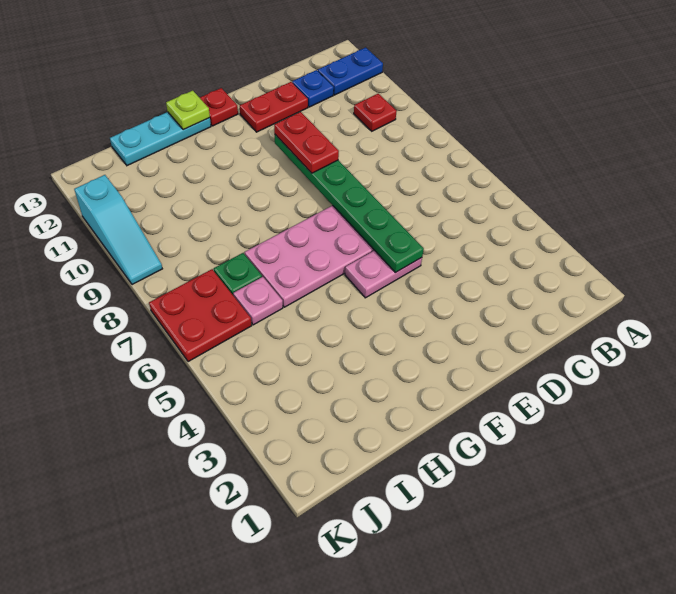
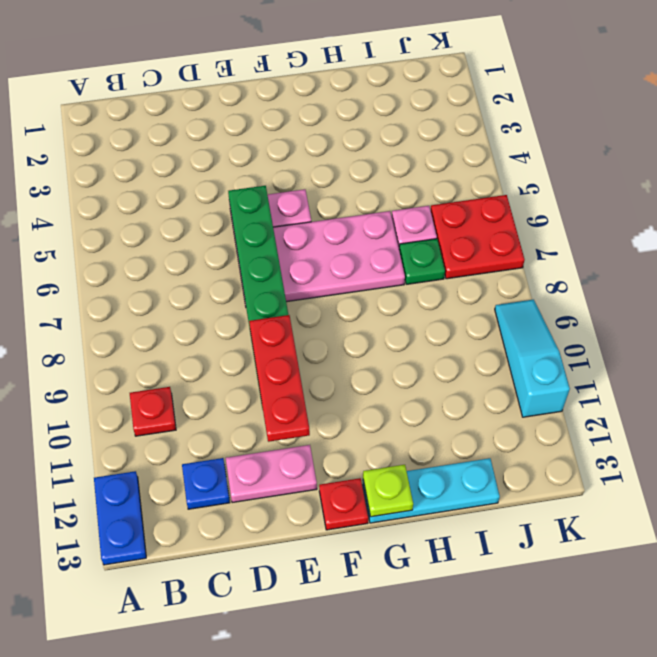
blue 1x2 plate [318,47,383,95] -> blue 1x2 plate turned to [94,471,146,565]
red 1x2 plate [240,82,308,132] -> pink 1x2 plate [226,445,317,503]
red 1x2 plate [274,112,339,173] -> red 1x3 plate [249,315,310,442]

